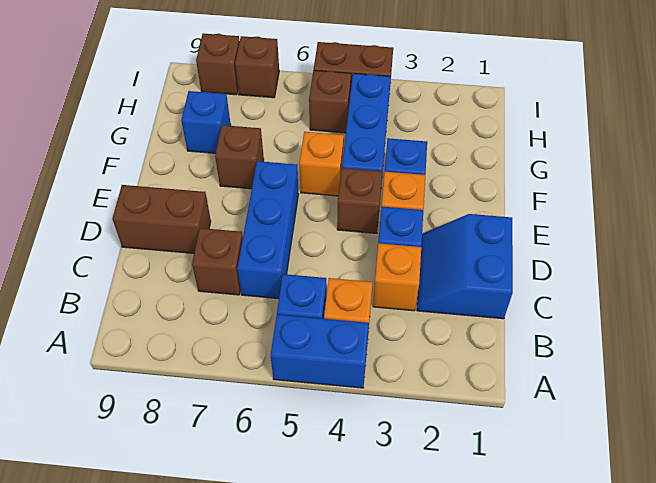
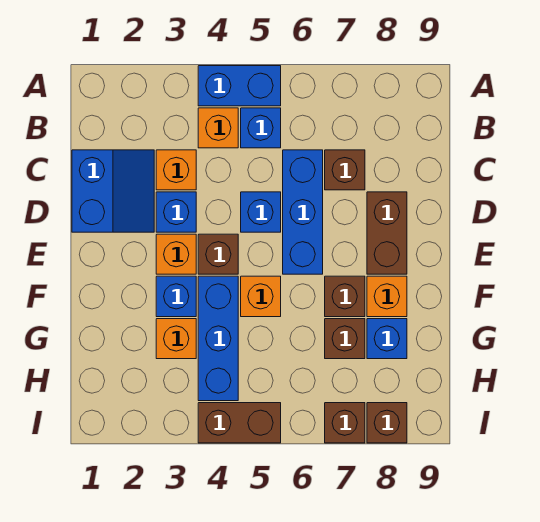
none -> blue 1x1 brick [241,192,281,232]
brown 1x2 brick [113,185,211,253] -> brown 1x2 brick turned to [367,192,407,274]
none -> orange 1x1 brick [367,276,407,317]
none -> orange 1x1 brick [156,319,196,359]
brown 1x1 brick [309,71,351,133] -> brown 1x1 brick moved to [325,319,365,359]

